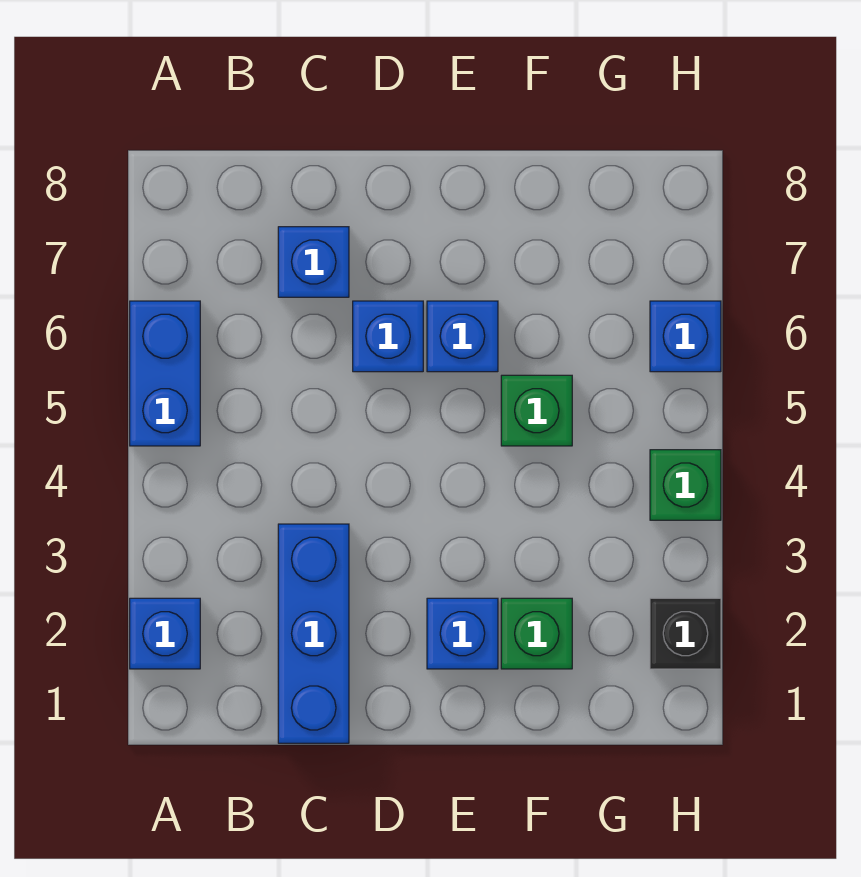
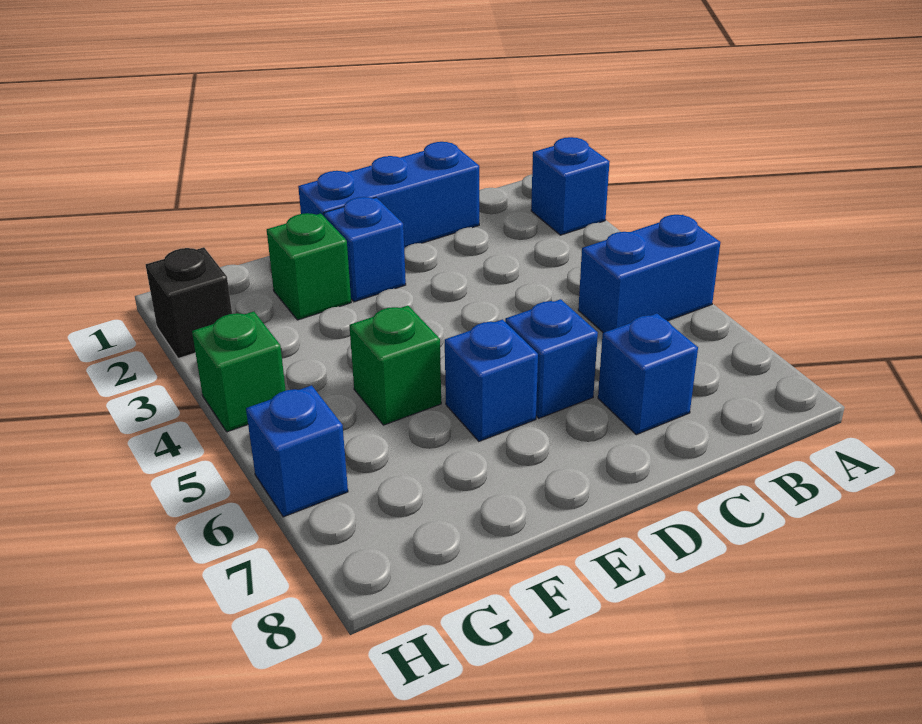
blue 1x2 brick [130,301,200,446] -> blue 1x2 brick turned to [578,215,720,333]
blue 1x3 brick [278,524,349,743] -> blue 1x3 brick turned to [298,142,479,248]

